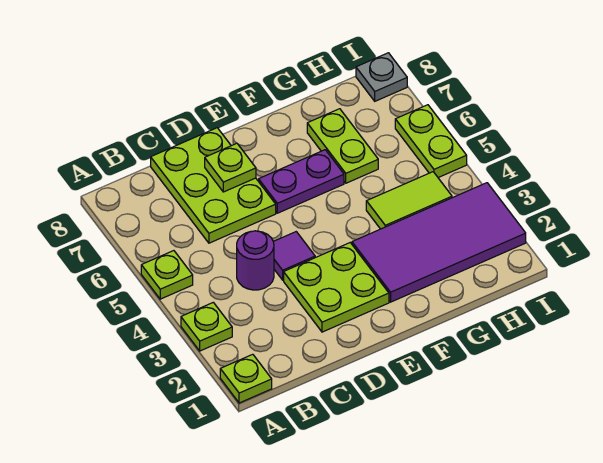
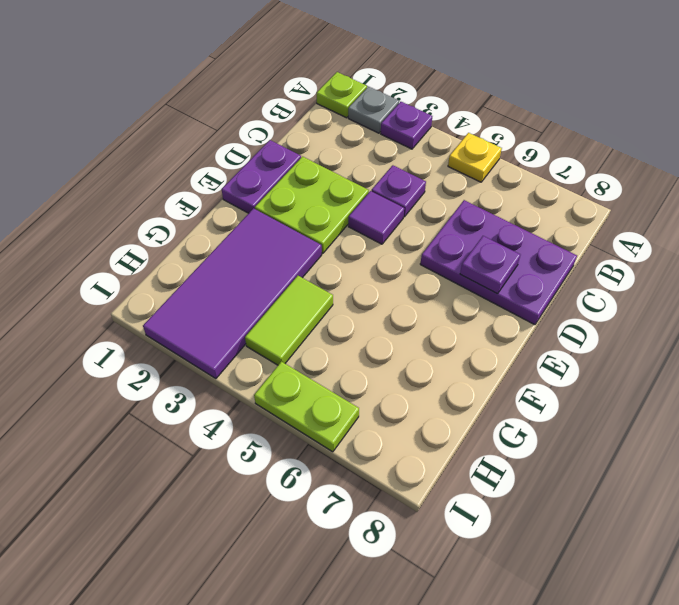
lime 1x1 plate [181,302,232,351] -> purple 1x1 plate [381,102,432,149]
lime 1x1 plate [141,251,193,299] -> yellow 1x1 plate [448,133,502,182]
purple 1x1 round brick [237,231,274,290] -> purple 1x1 plate [372,165,426,217]
lime 2x3 plate [151,128,276,243] -> purple 2x3 plate [420,200,577,325]
lime 1x1 plate [205,143,256,192] -> purple 1x1 plate [460,236,520,294]
purple 1x2 plate [259,150,344,213] -> purple 1x2 plate moved to [222,140,301,213]
lime 1x2 plate [307,109,378,183] -> none
grey 1x1 plate [356,53,407,101] -> grey 1x1 plate moved to [348,87,399,133]

